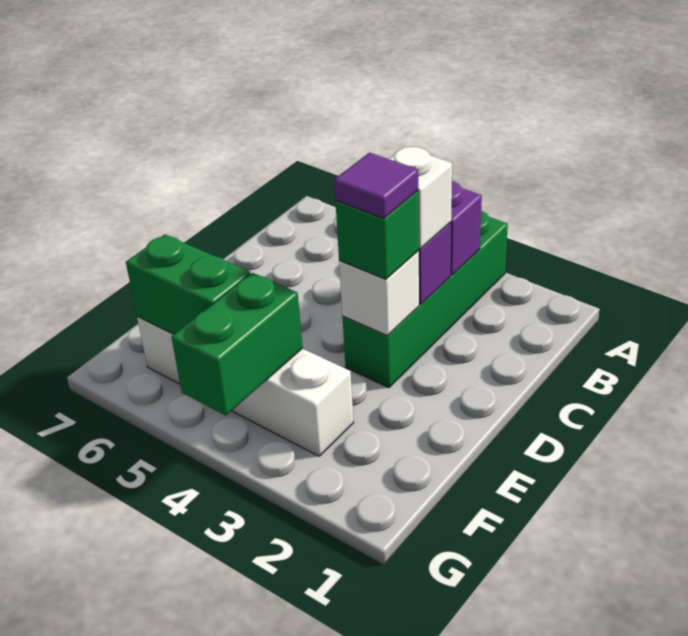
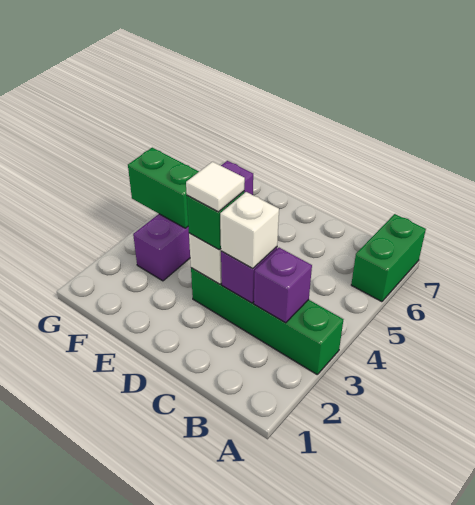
purple 1x1 tile [334,153,418,218] -> white 1x1 tile [186,162,245,212]
white 1x4 brick [137,317,354,456] -> purple 1x4 brick [133,161,253,281]
green 1x2 brick [126,234,251,334] -> green 1x2 brick moved to [351,214,426,302]

